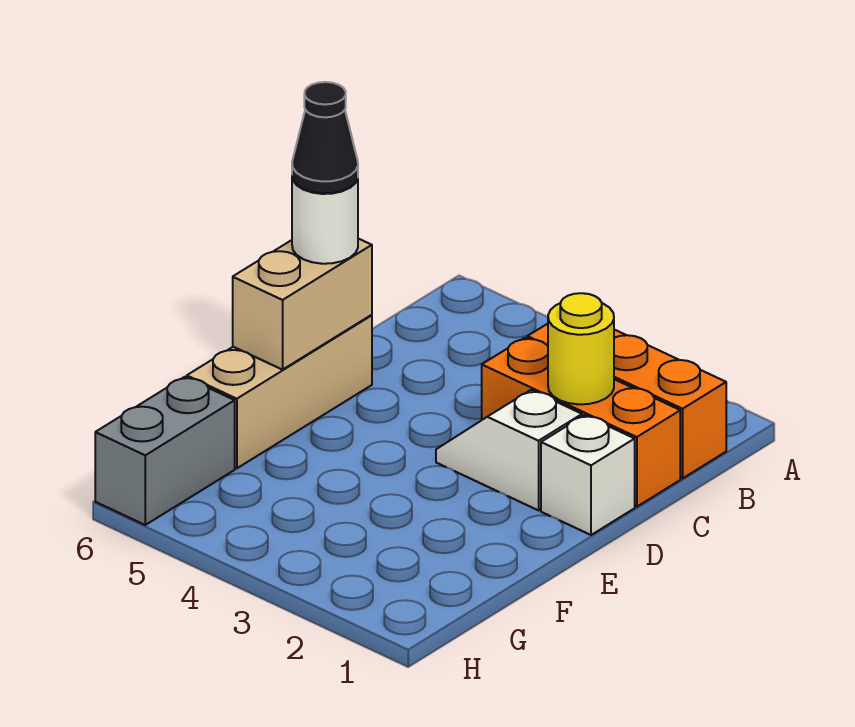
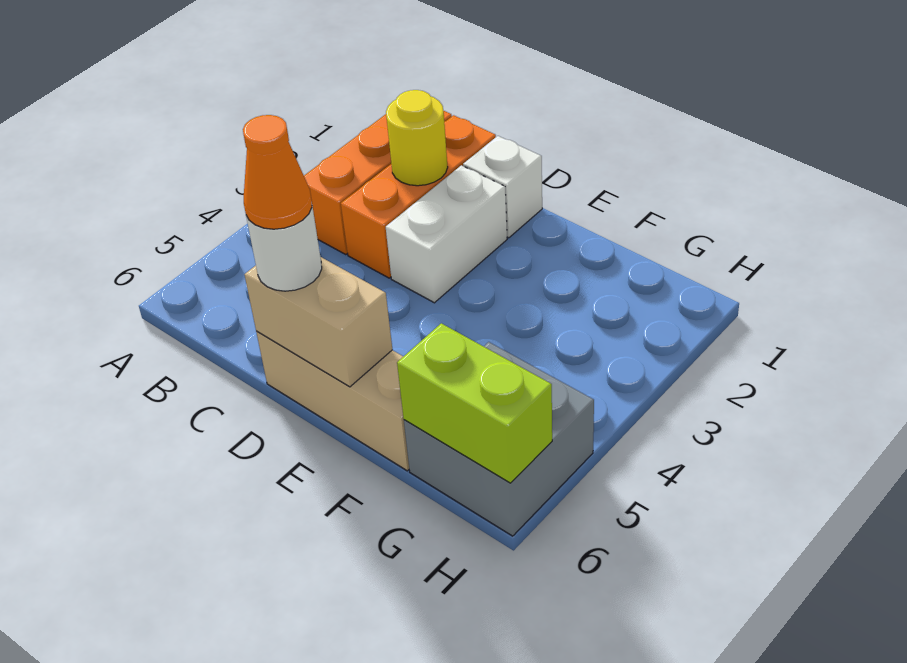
white 1x2 slope [436,390,582,510] -> white 1x2 brick [386,165,507,303]
black 1x1 cone [292,82,358,193] -> orange 1x1 cone [243,115,312,229]
grey 1x2 brick [95,377,235,525] -> grey 2x2 brick [404,342,594,536]
none -> lime 1x2 brick [397,323,552,483]

